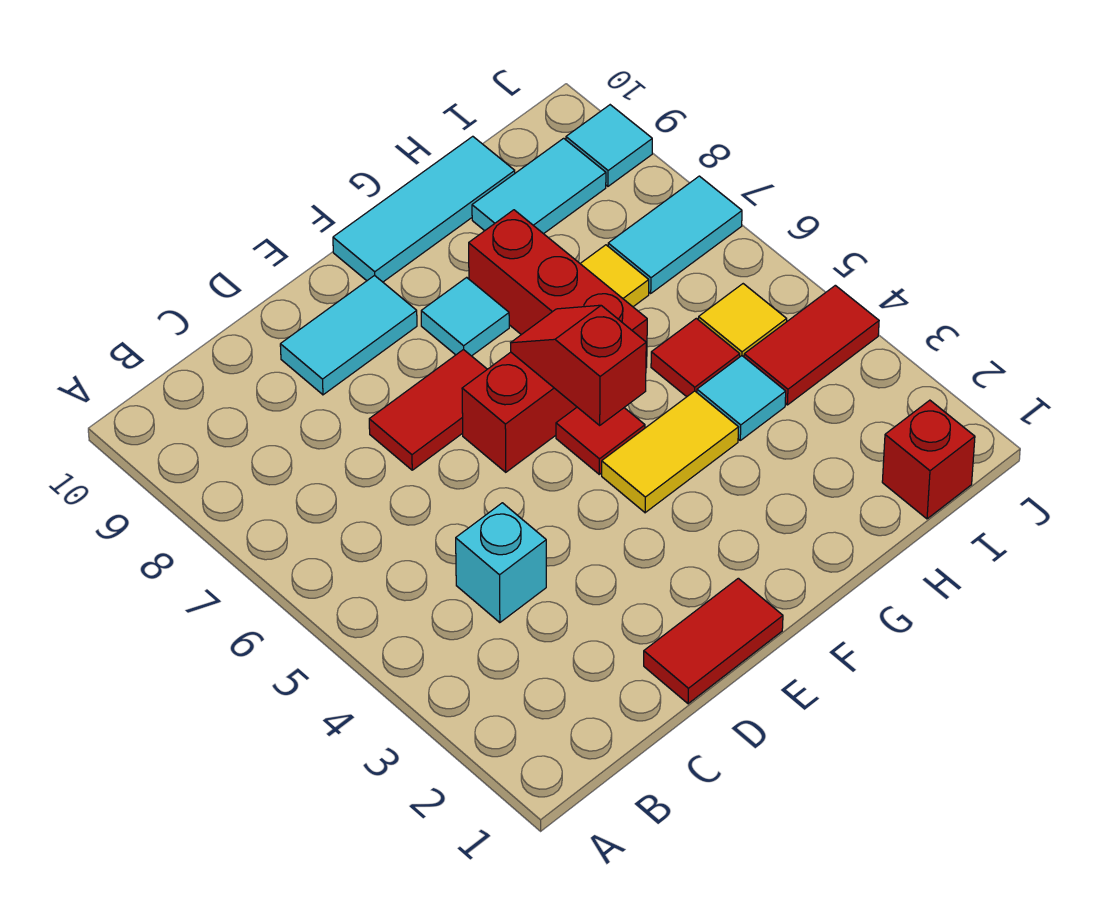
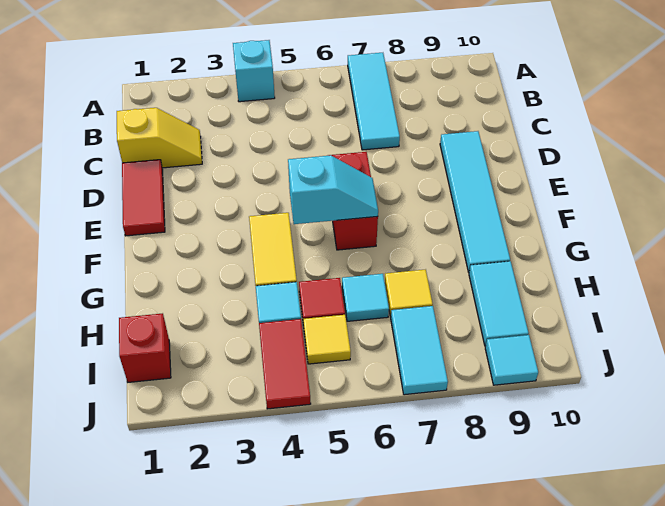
none -> yellow 1x2 slope [117,108,202,168]
cyan 1x1 brick [456,503,546,623] -> cyan 1x1 brick moved to [233,40,275,102]
red 1x2 tile [369,349,487,470] -> none
cyan 1x2 tile [280,275,417,395] -> cyan 1x4 tile [440,131,510,272]
red 1x1 tile [556,407,645,474] -> none
red 1x2 slope [511,305,646,425] -> cyan 1x2 slope [288,155,378,224]
cyan 1x1 tile [421,277,509,356] -> cyan 1x1 tile moved to [342,274,389,321]
cyan 1x3 tile [333,136,515,282] -> cyan 1x3 tile moved to [348,53,400,150]
red 1x3 brick [469,210,647,368] -> none

